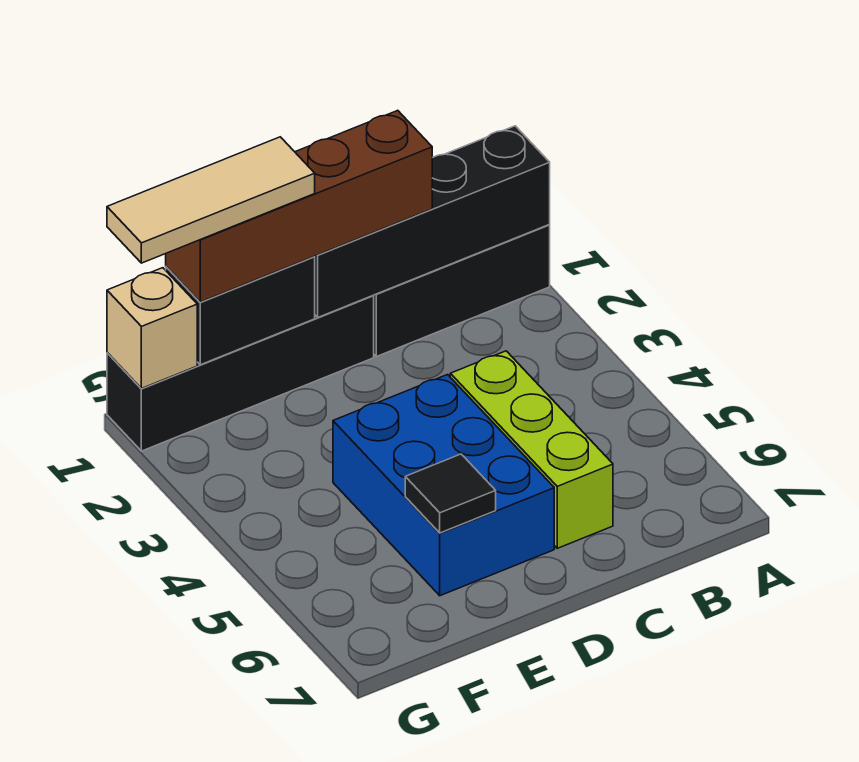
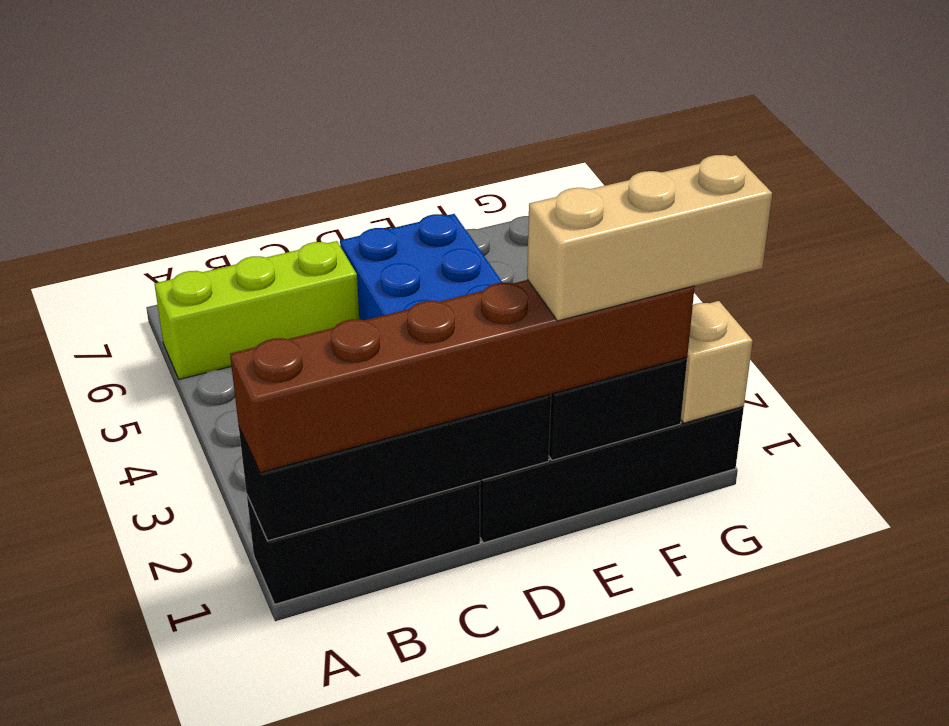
brown 1x4 brick [166,110,432,302] -> brown 1x6 brick [230,280,695,473]
lime 1x3 brick [450,351,613,548] -> lime 1x3 brick turned to [155,241,359,379]
tan 1x3 tile [107,137,315,263] -> tan 1x3 brick [527,155,772,321]
black 1x1 tile [405,454,496,533] -> none

